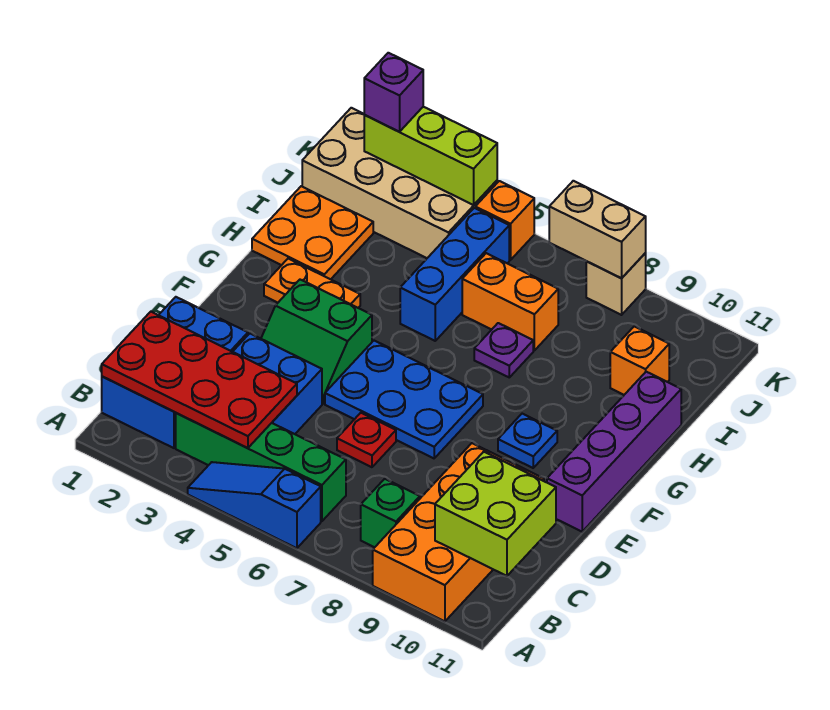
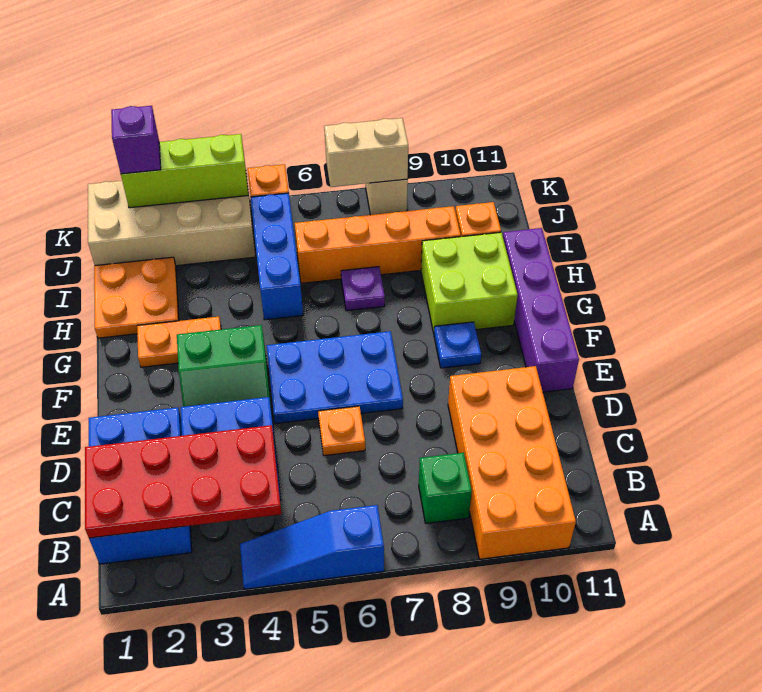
green 1x4 brick [176,413,346,521] -> none
lime 2x2 brick [435,452,556,576] -> lime 2x2 brick moved to [421,232,518,333]
red 1x1 plate [337,413,396,467] -> orange 1x1 plate [318,406,365,456]
orange 1x2 brick [462,253,558,350] -> orange 1x4 brick [295,206,461,283]

